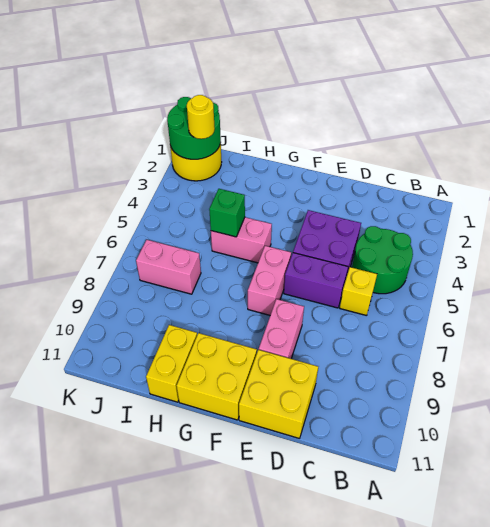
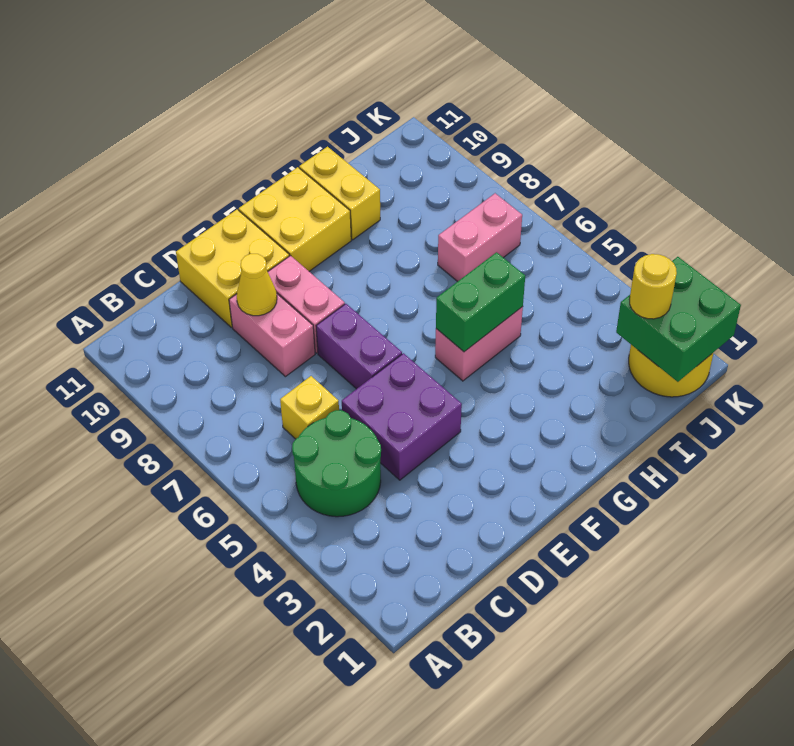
purple 1x2 brick [284,253,348,308] -> purple 1x2 brick turned to [316,304,402,389]
none -> yellow 1x1 cone [237,254,277,316]
pink 1x2 brick [248,246,291,315] -> pink 1x2 brick moved to [229,294,315,377]
green 1x1 brick [209,189,245,237] -> green 1x2 brick [436,252,525,352]
green 2x2 round brick [167,97,221,159] -> green 2x2 brick [616,257,741,382]

